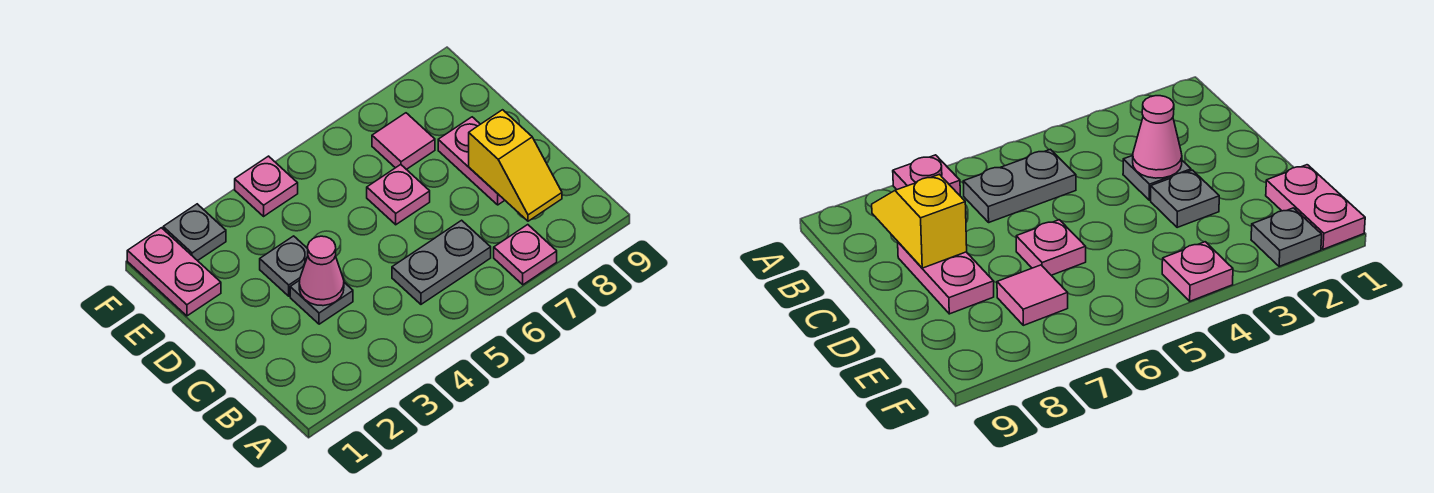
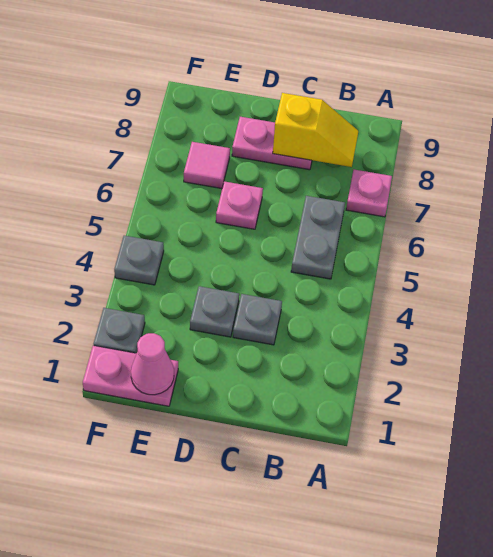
pink 1x1 cone [299,236,344,306] -> pink 1x1 cone moved to [131,333,174,395]
pink 1x1 plate [235,156,298,216] -> grey 1x1 plate [114,236,164,285]

